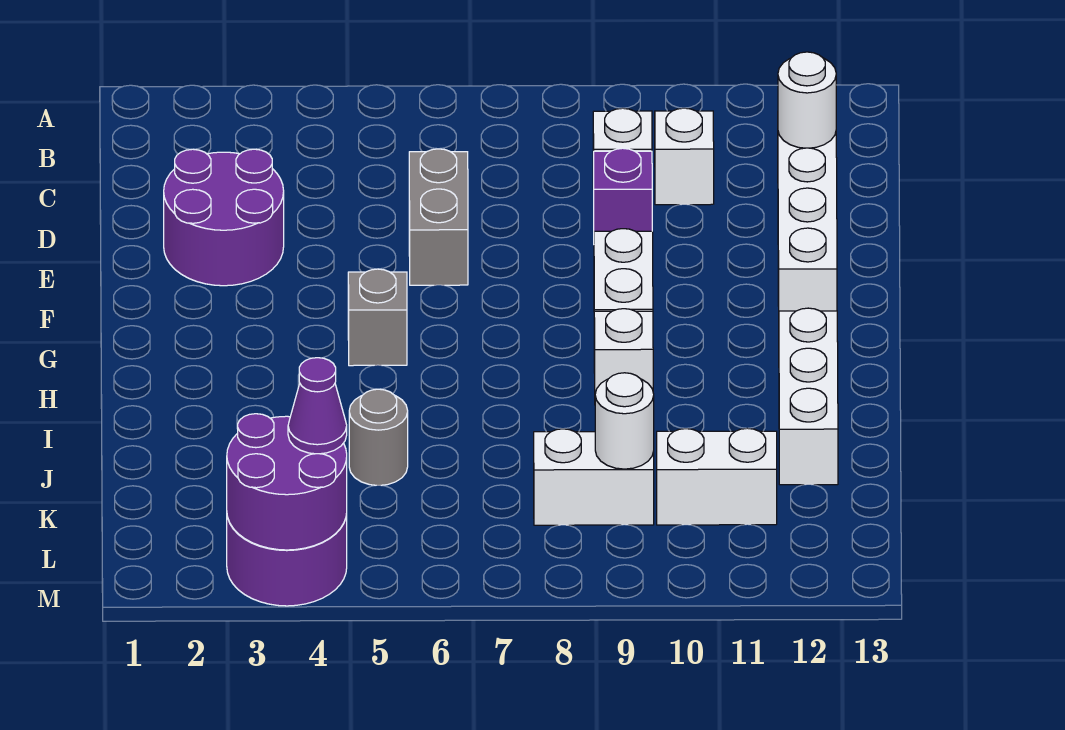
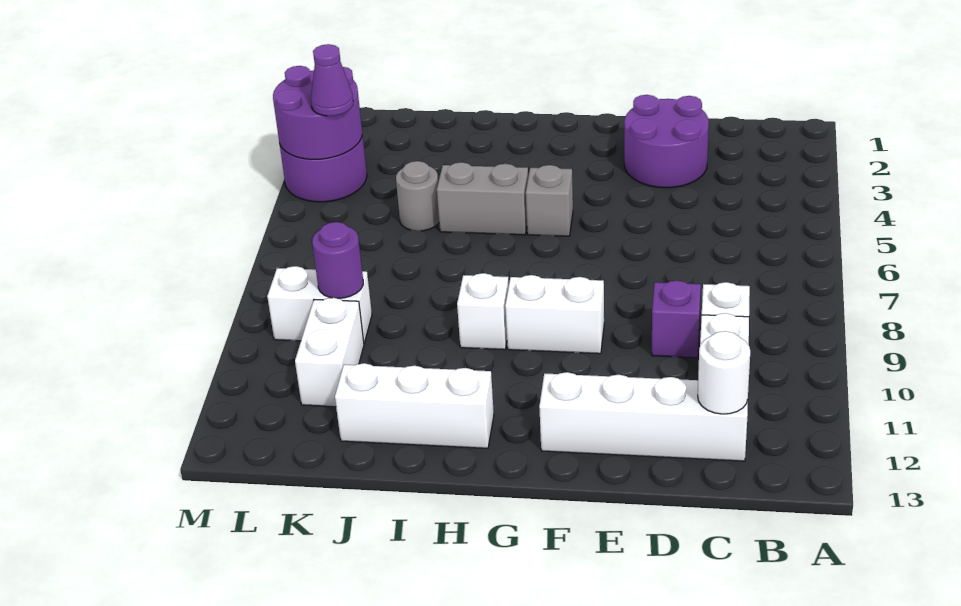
grey 1x2 brick [409,149,468,285] -> grey 1x2 brick moved to [437,162,528,235]
white 1x2 brick [534,429,654,525] -> white 1x2 brick turned to [267,266,372,343]
white 1x1 round brick [595,373,654,469] -> purple 1x1 round brick [312,222,363,298]

